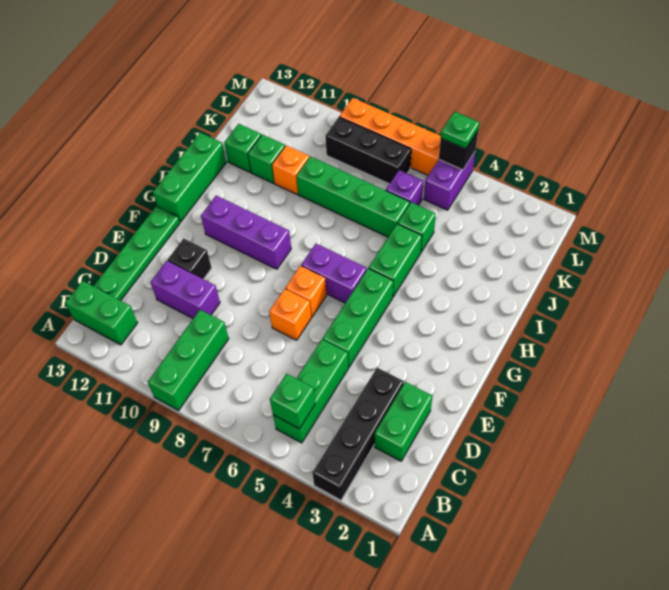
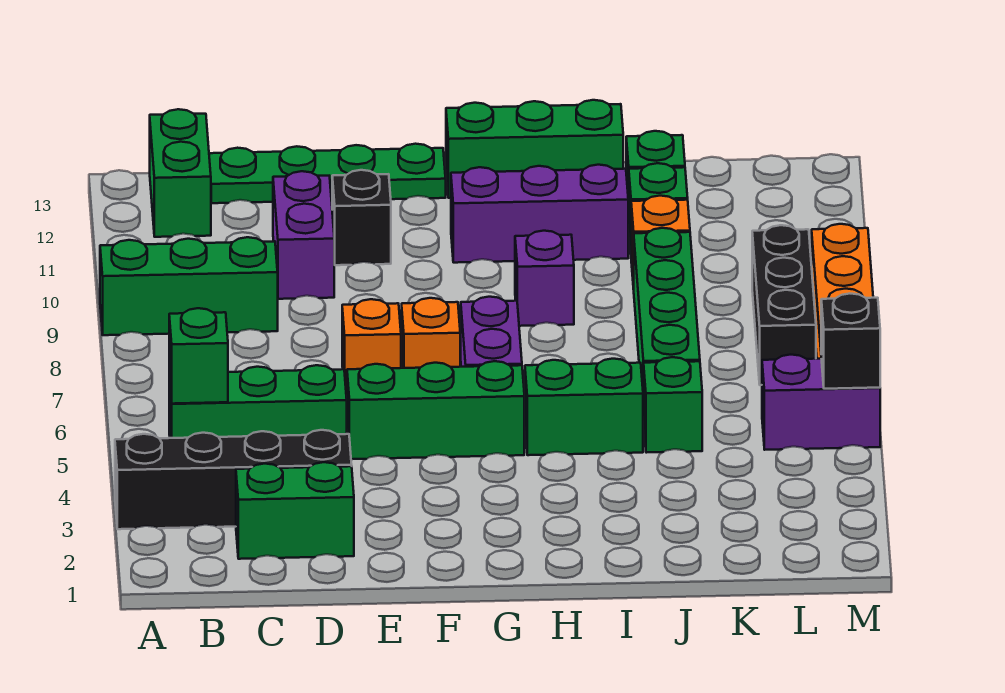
purple 1x3 brick [201,196,291,269] -> purple 1x3 brick turned to [451,165,628,263]
purple 1x1 brick [386,170,423,205] -> purple 1x1 brick moved to [515,231,574,326]
green 1x1 plate [441,112,479,149] -> none

